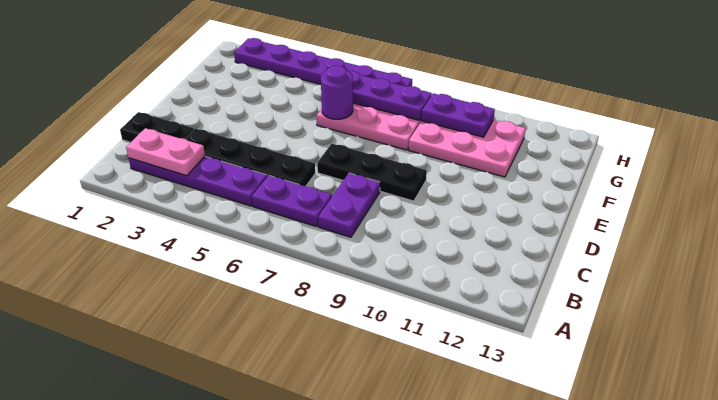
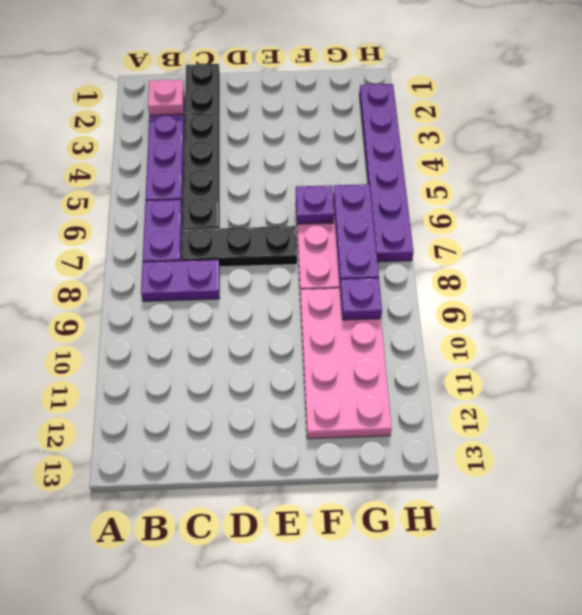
pink 1x2 plate [126,128,205,176] -> pink 1x1 plate [148,79,184,115]
black 1x3 plate [317,144,427,201] -> black 1x3 plate turned to [182,226,297,267]
purple 1x1 round brick [321,66,353,119] -> purple 1x1 plate [296,185,334,224]
pink 2x3 plate [409,120,526,177] -> pink 2x4 plate [300,288,392,439]
purple 1x2 plate [421,93,495,137] -> purple 1x1 plate [340,278,382,320]

